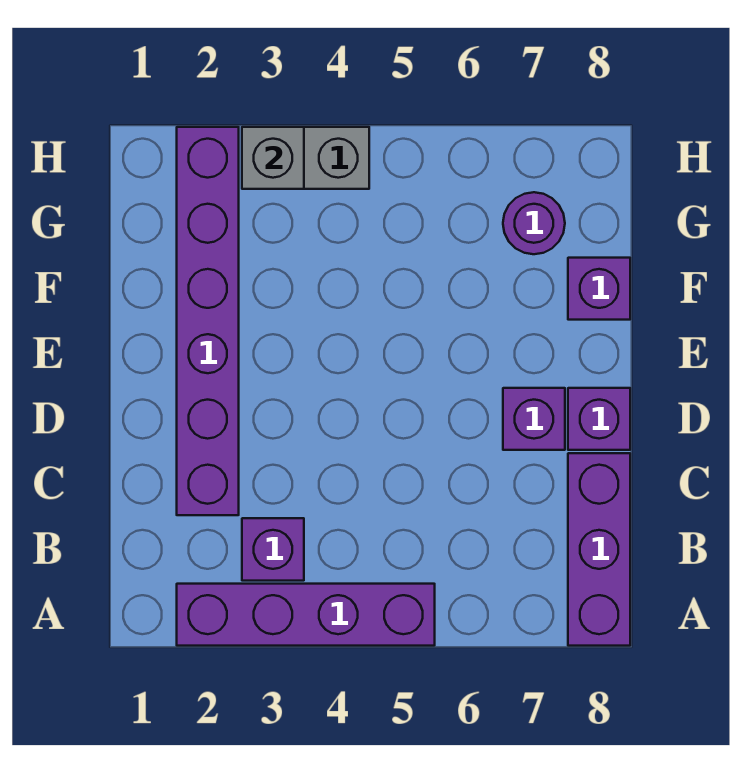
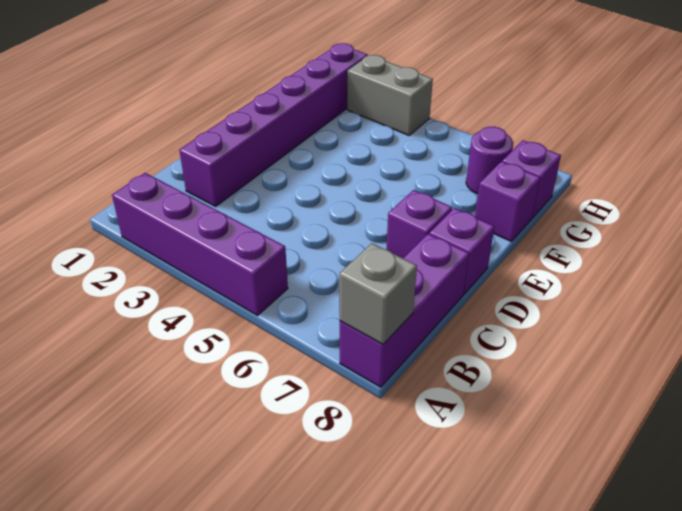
purple 1x1 brick [242,518,304,581] -> purple 1x1 brick moved to [502,140,561,218]
grey 1x1 brick [242,127,304,189] -> grey 1x1 brick moved to [339,243,417,344]

